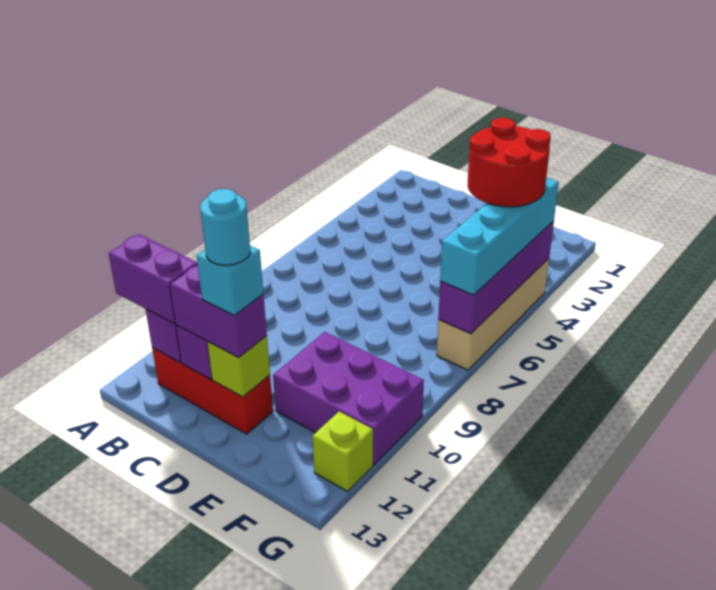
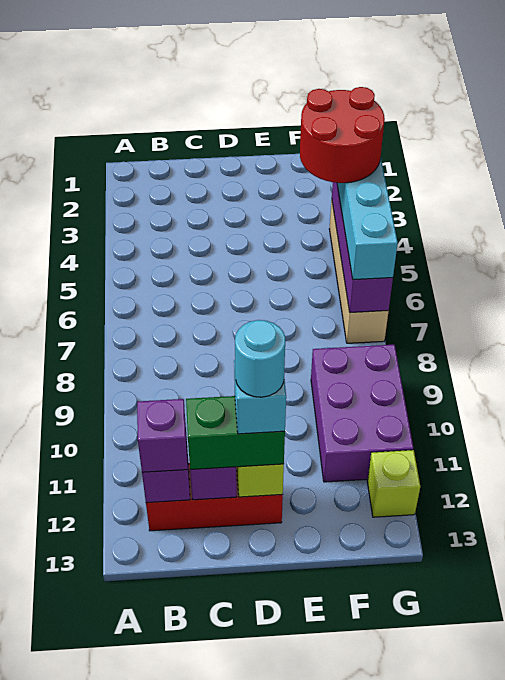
purple 1x2 brick [109,234,198,324] -> purple 1x1 brick [137,399,188,472]
purple 1x2 brick [170,265,267,358] -> green 1x2 brick [186,396,285,469]
purple 2x3 brick [273,332,424,465] -> purple 2x3 brick turned to [311,345,413,482]

